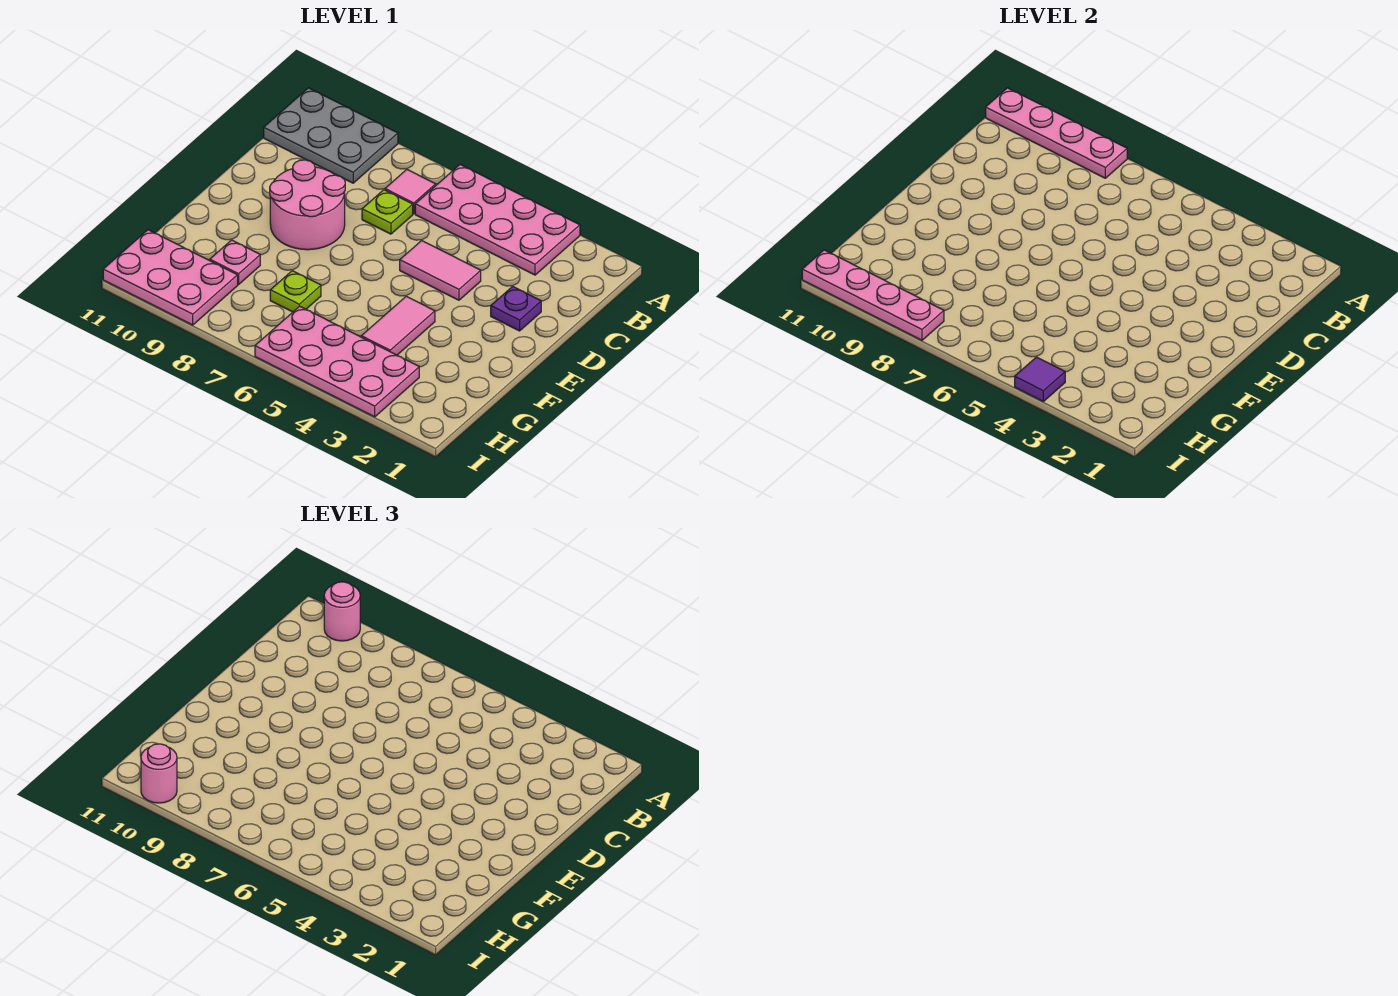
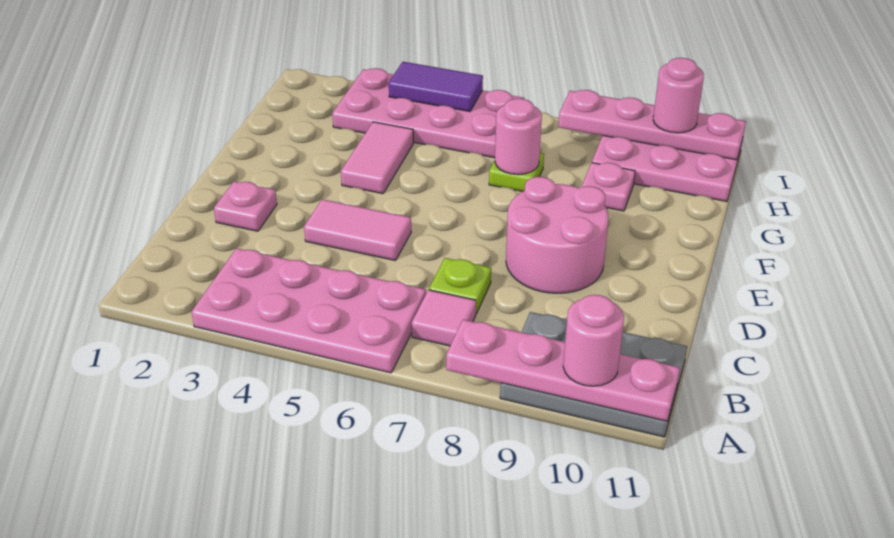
purple 1x1 plate [491,286,541,331] -> pink 1x1 plate [214,181,277,231]
none -> pink 1x1 round brick [495,99,542,175]
purple 1x1 tile [1015,357,1065,401] -> purple 1x2 tile [389,62,483,111]

